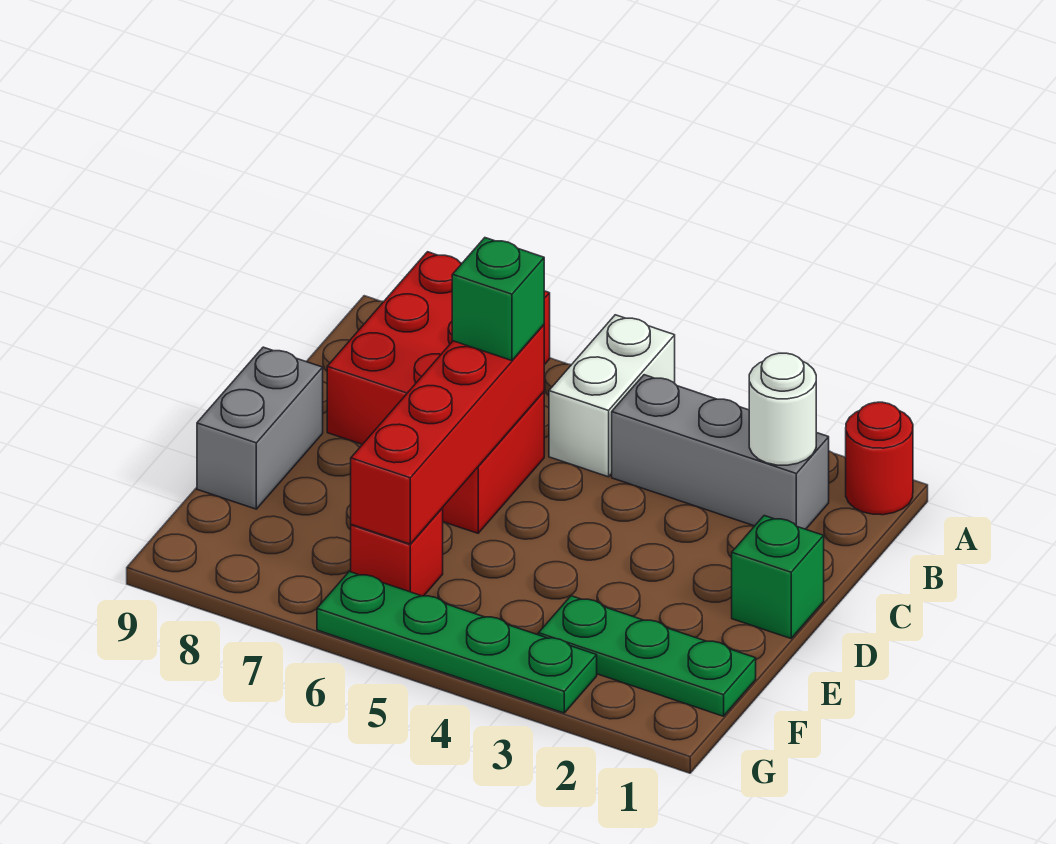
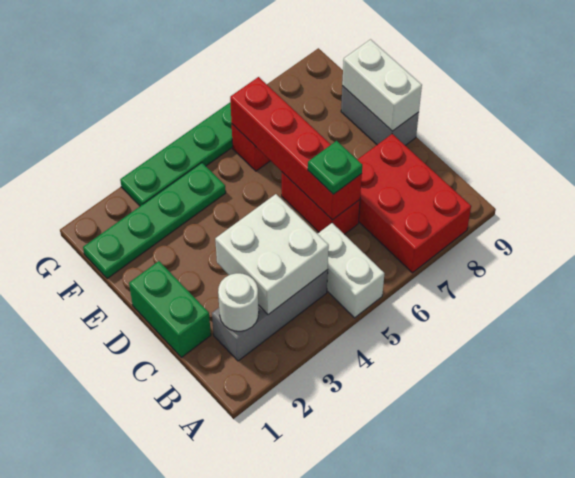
red 1x1 round brick [846,402,913,515] -> none
none -> white 2x2 brick [215,194,329,315]
green 1x1 brick [452,238,544,361] -> green 1x1 plate [308,141,362,194]
green 1x1 brick [732,516,824,638] -> green 1x2 brick [129,261,211,357]
none -> white 1x2 brick [342,39,422,131]
green 1x3 plate [539,596,756,716] -> green 1x4 plate [83,163,226,279]

